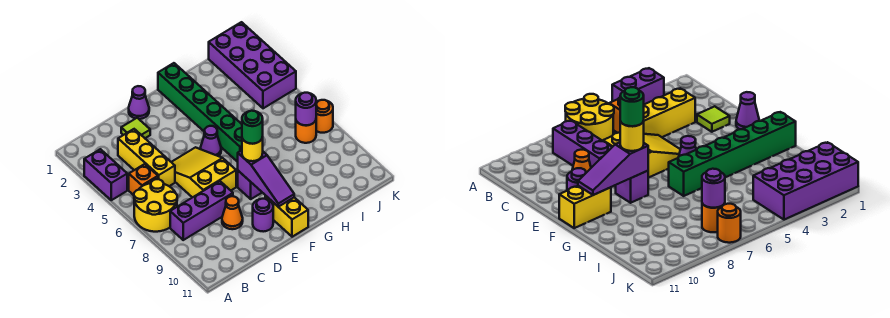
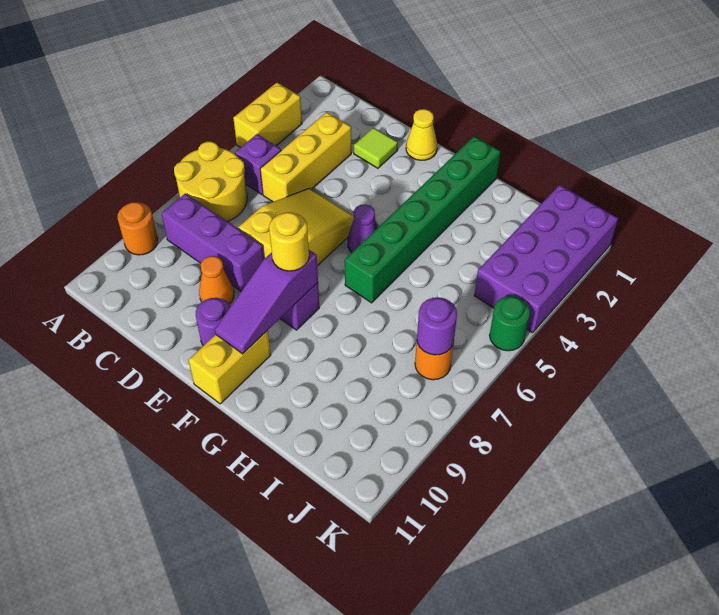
purple 1x2 brick [84,149,127,200] -> yellow 1x2 brick [233,82,302,148]
orange 1x1 brick [129,164,158,195] -> purple 1x1 brick [235,134,281,195]
purple 1x1 cone [129,86,149,119] -> yellow 1x1 cone [406,109,437,160]
green 1x1 round brick [242,111,263,144] -> green 1x1 round brick moved to [490,296,530,351]
orange 1x1 round brick [316,100,333,133] -> orange 1x1 round brick moved to [118,202,158,255]

